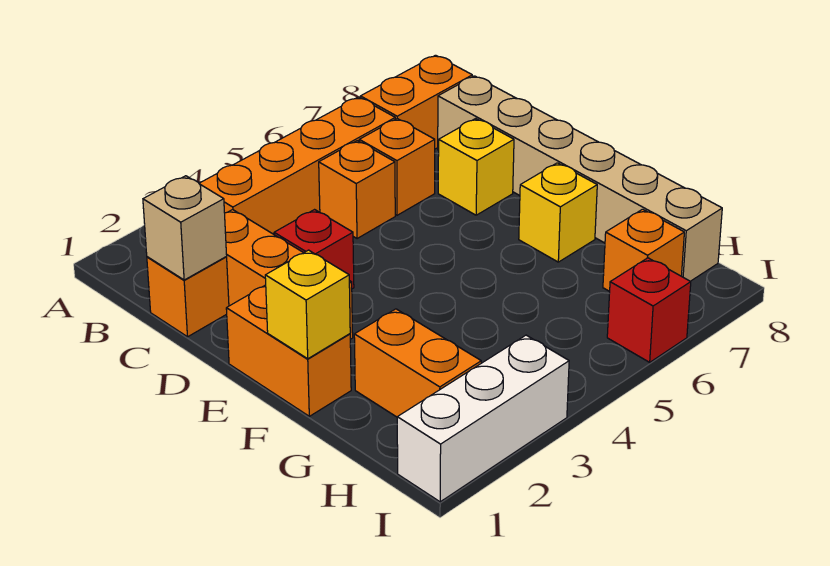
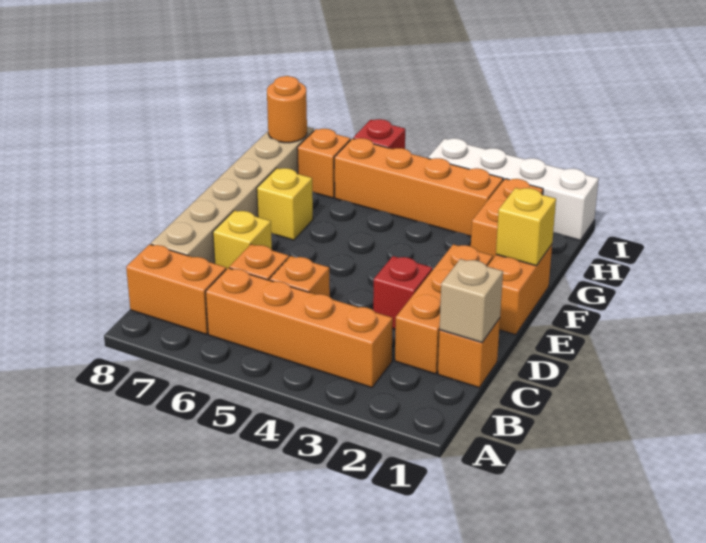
none -> orange 1x4 brick [334,138,503,236]
none -> orange 1x1 round brick [267,76,307,143]
white 1x3 brick [397,335,569,502] -> white 1x4 brick [428,138,599,240]

